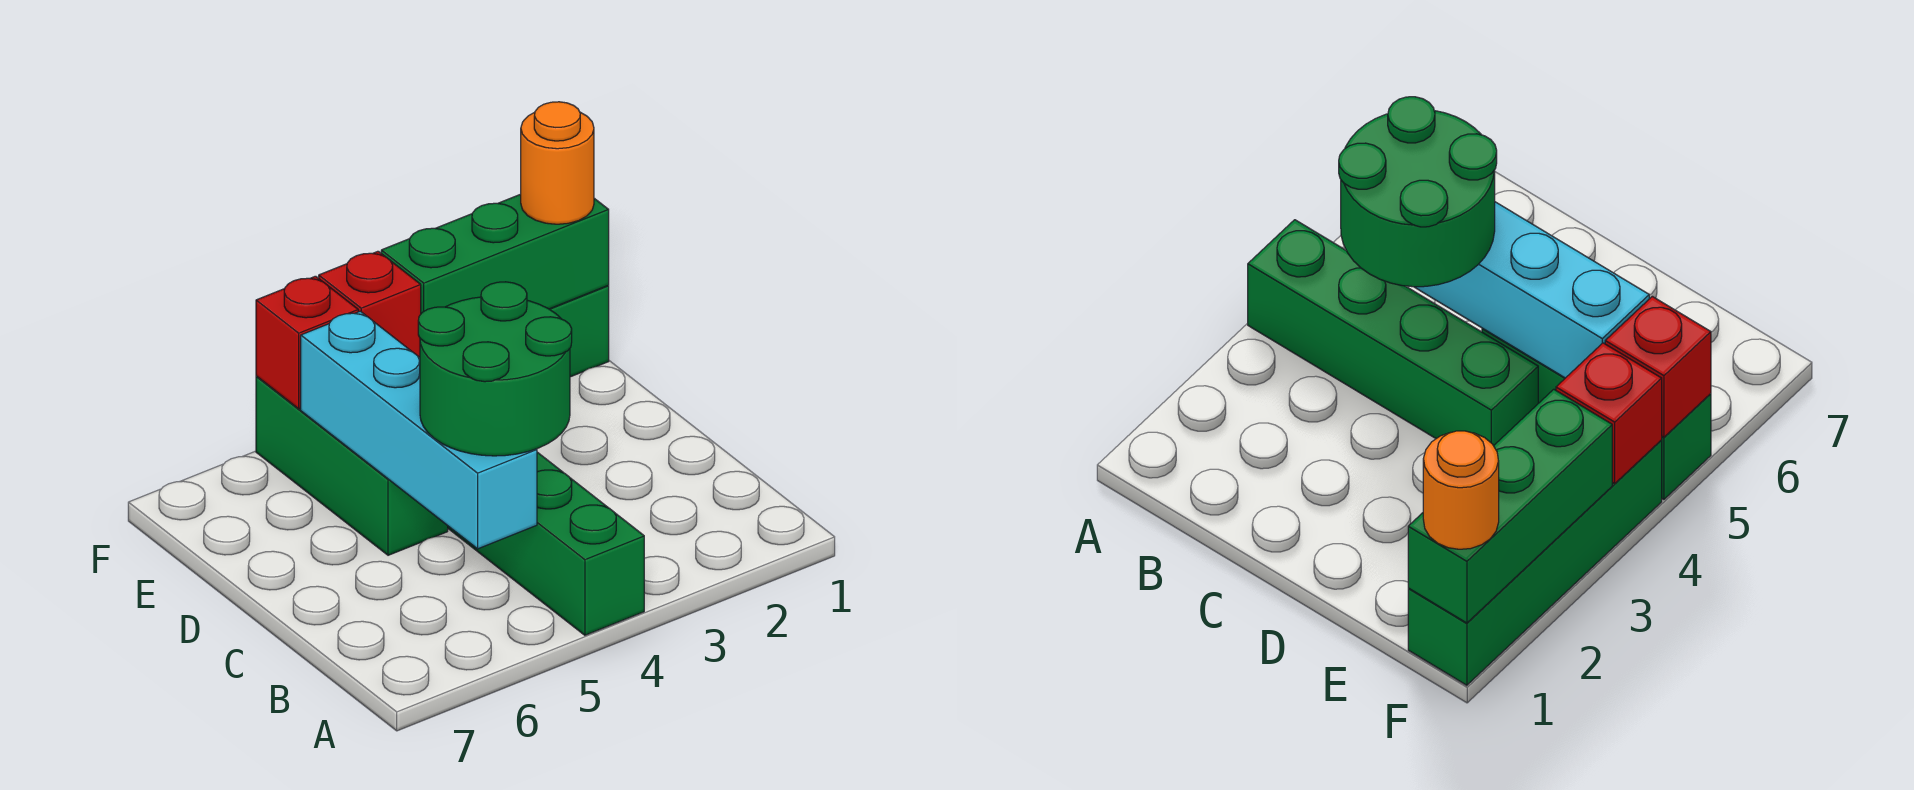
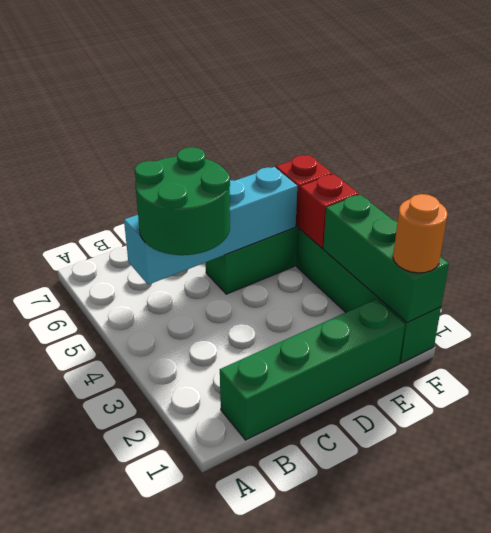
green 1x4 brick [448,452,644,635] -> green 1x4 brick moved to [220,299,405,440]

